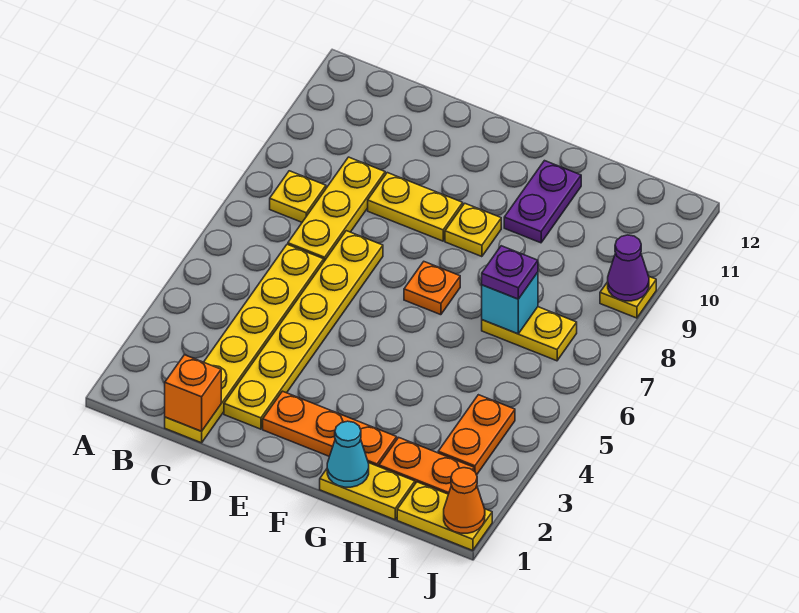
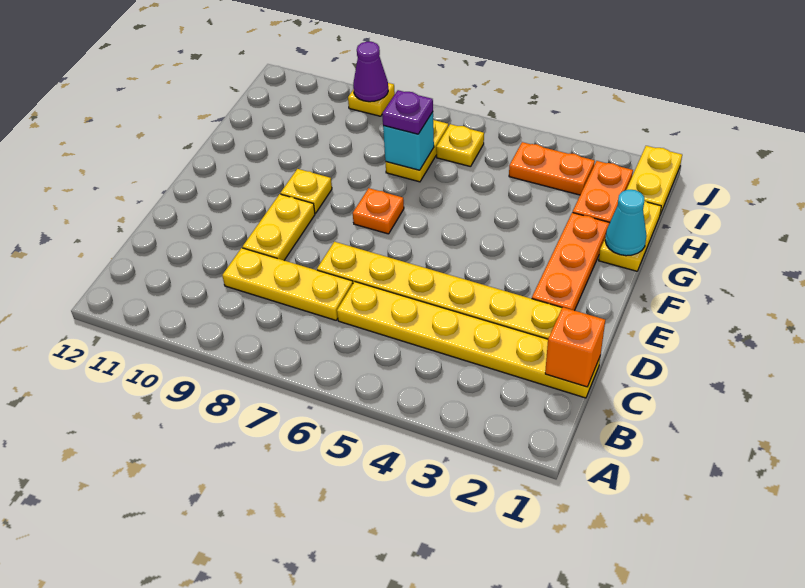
yellow 1x1 plate [270,171,326,222] -> yellow 1x1 plate moved to [436,124,484,167]
purple 1x2 plate [504,161,581,243] -> none
orange 1x1 cone [444,468,485,533] -> none

